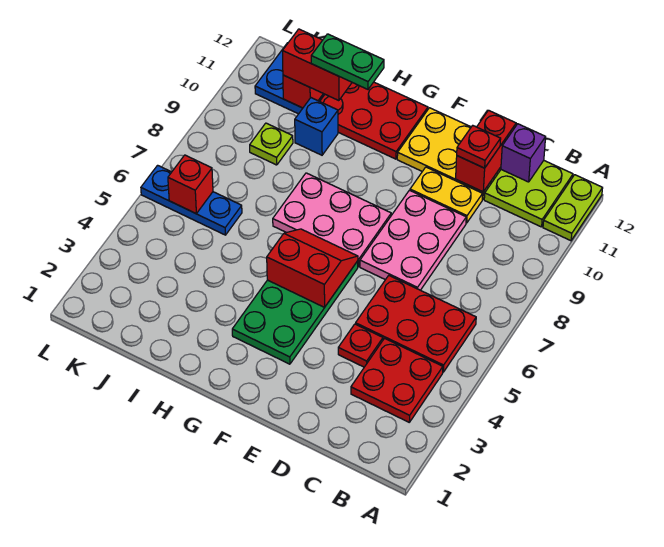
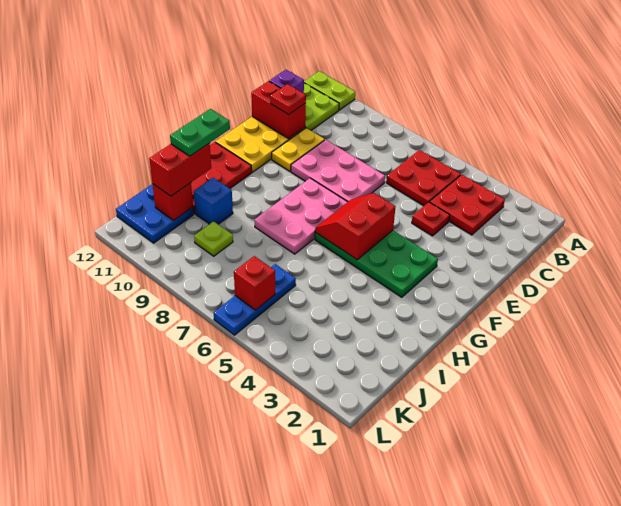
red 2x3 plate [356,276,476,372] -> red 2x2 plate [386,150,461,206]

